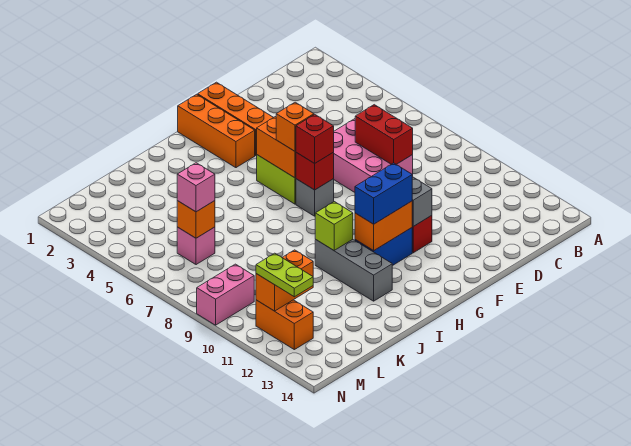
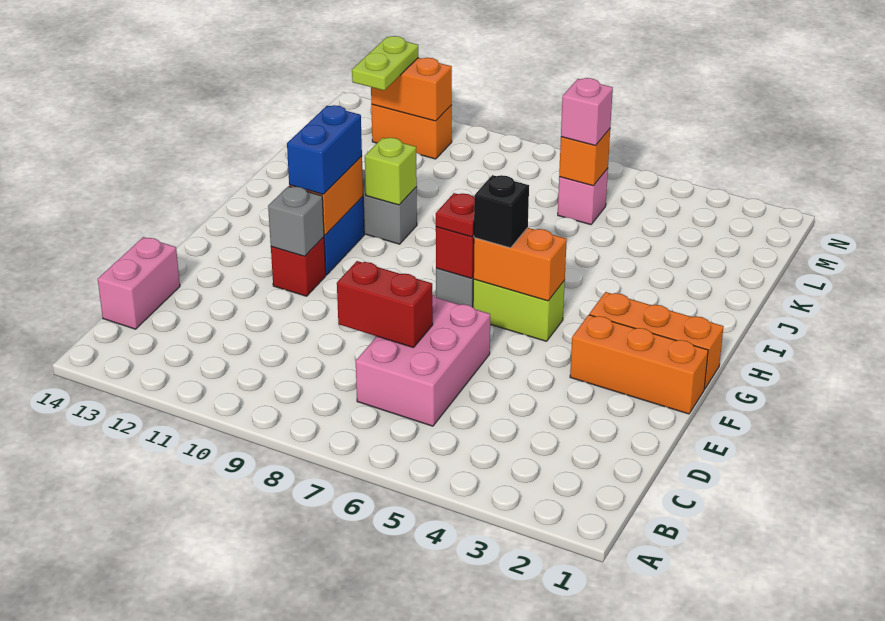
pink 2x3 brick [333,119,413,192] -> pink 2x3 brick turned to [356,295,490,426]
orange 1x1 brick [276,102,314,151] -> black 1x1 brick [474,175,529,248]
red 1x1 brick [296,115,334,163] -> red 1x1 plate [436,193,474,237]
orange 1x2 brick [256,250,313,311] -> orange 1x2 brick turned to [371,58,452,121]
pink 1x2 brick [197,264,254,325] -> pink 1x2 brick moved to [98,237,180,329]
lime 1x2 plate [256,253,313,297] -> lime 1x2 plate turned to [352,36,418,90]

